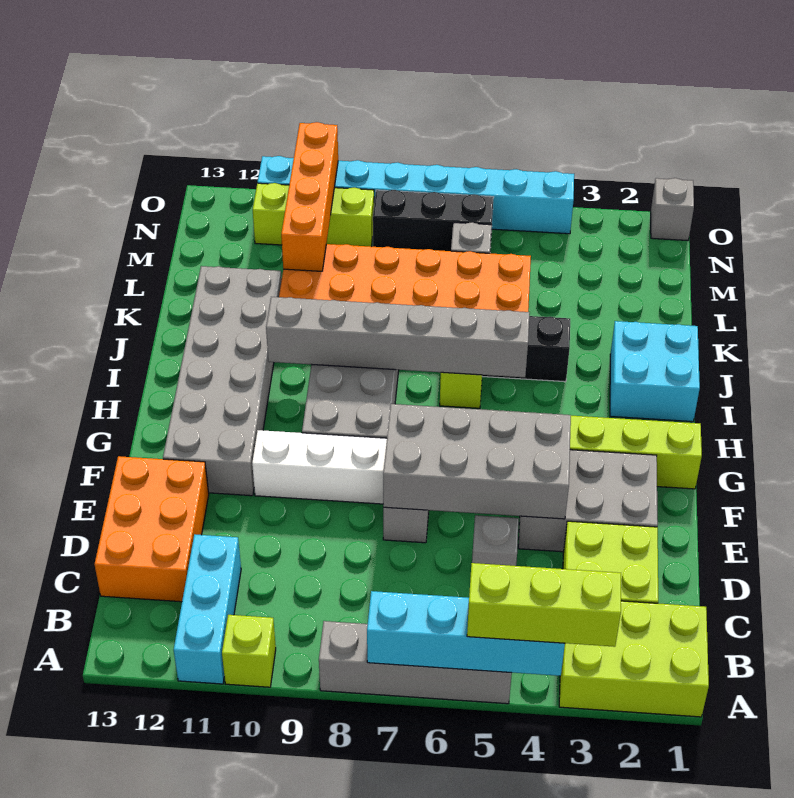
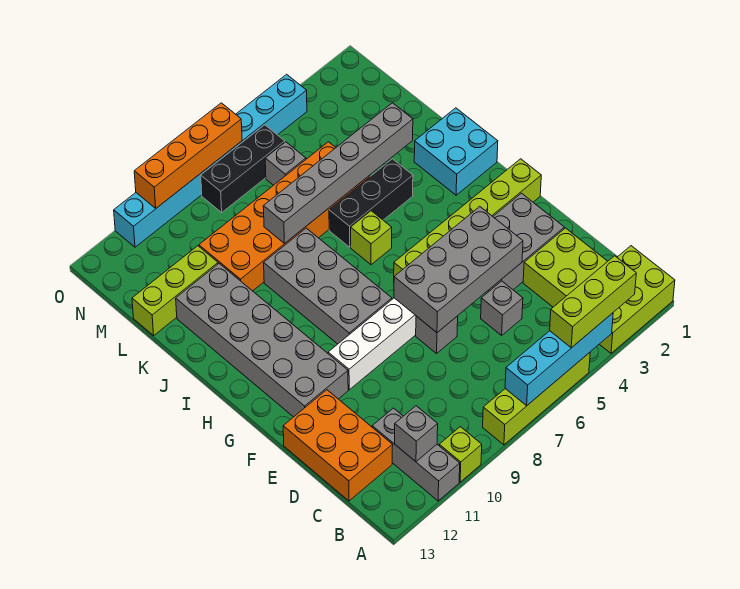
grey 1x4 brick [319,621,512,704] -> lime 1x4 brick [483,353,590,445]
cyan 1x3 brick [174,534,241,684] -> grey 1x3 brick [372,408,460,501]
grey 1x6 brick [266,297,530,377] -> grey 1x6 brick moved to [263,103,413,243]
orange 1x4 brick [281,122,338,271] -> orange 1x4 brick turned to [134,103,242,208]
lime 1x3 brick [253,183,374,247] -> lime 1x3 brick moved to [132,246,218,336]
grey 1x1 brick [651,178,694,241] -> grey 1x1 brick moved to [395,406,438,462]

